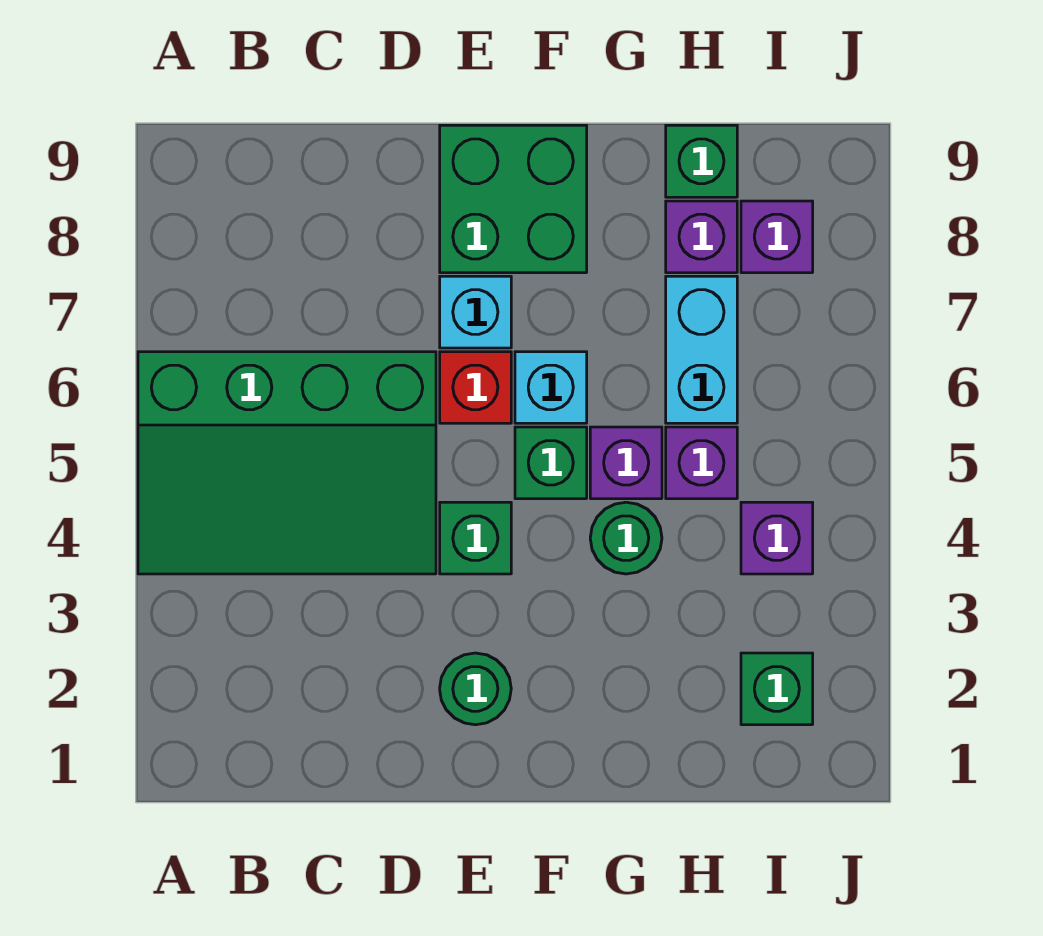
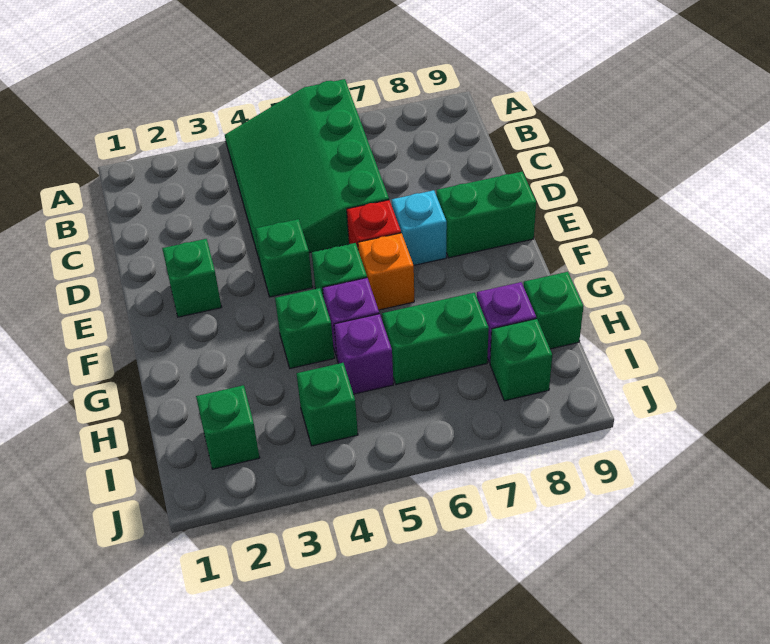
green 1x1 round brick [440,653,511,725] -> green 1x1 brick [162,239,221,317]
green 2x2 brick [440,125,587,273] -> green 1x2 brick [436,172,536,258]
cyan 1x1 brick [515,352,587,423] -> orange 1x1 brick [358,233,414,310]
green 1x1 round brick [590,502,662,574] -> green 1x1 brick [275,288,334,368]
cyan 1x2 brick [666,276,737,423] -> green 1x2 brick [382,293,489,384]
purple 1x1 brick [741,502,813,574] -> green 1x1 brick [296,363,358,446]
purple 1x1 brick [741,201,813,273] -> green 1x1 brick [490,319,552,401]

